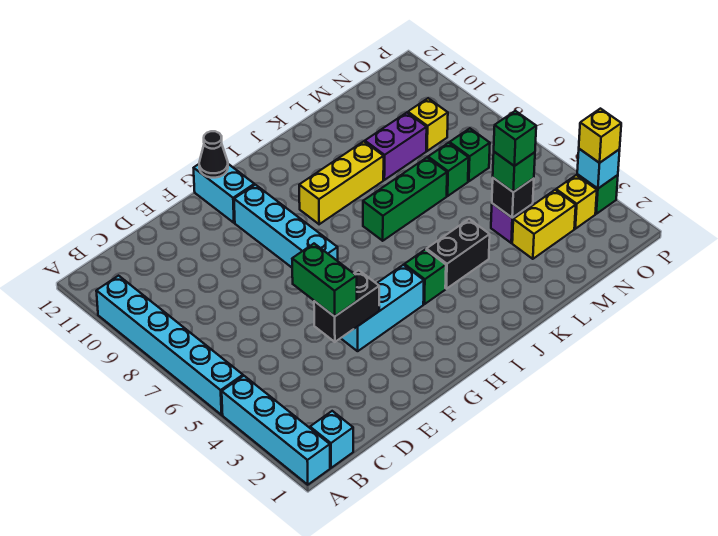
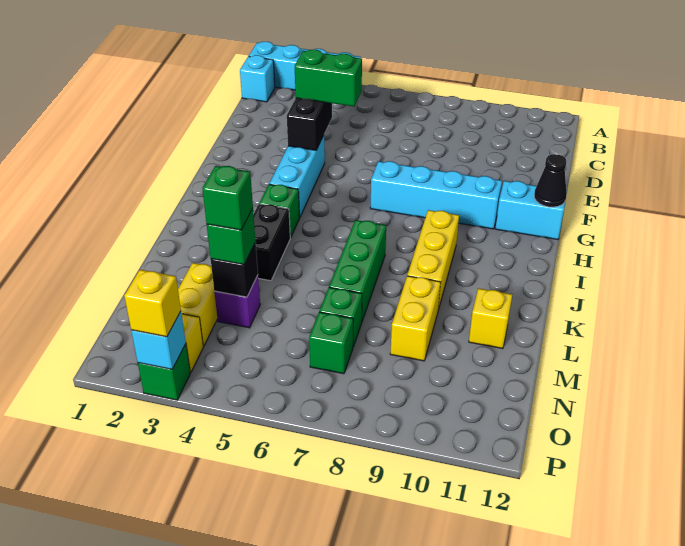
cyan 1x6 brick [96,276,243,415] -> none
purple 1x2 brick [365,113,427,180] -> yellow 1x2 brick [390,276,441,361]
yellow 1x1 brick [408,98,448,151] -> yellow 1x1 brick moved to [469,288,512,349]

